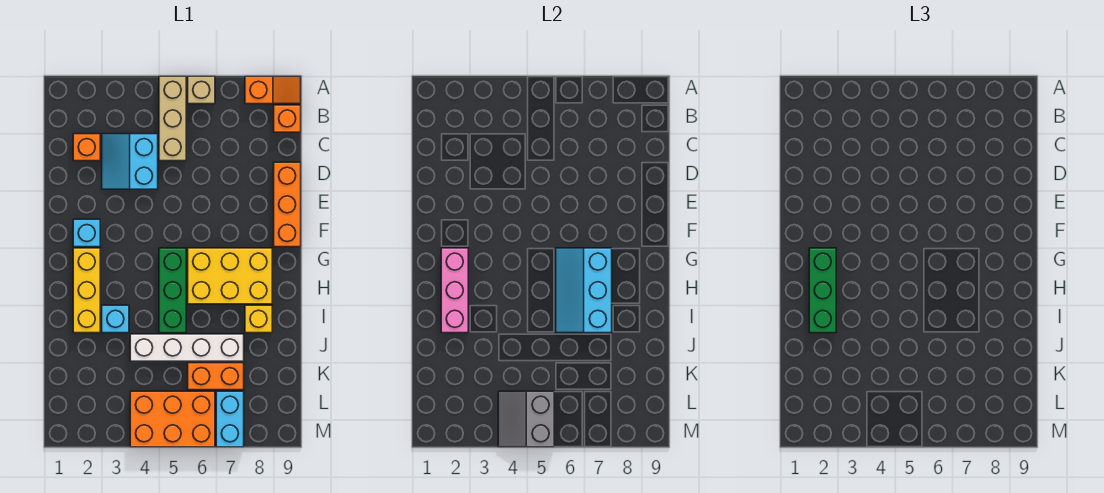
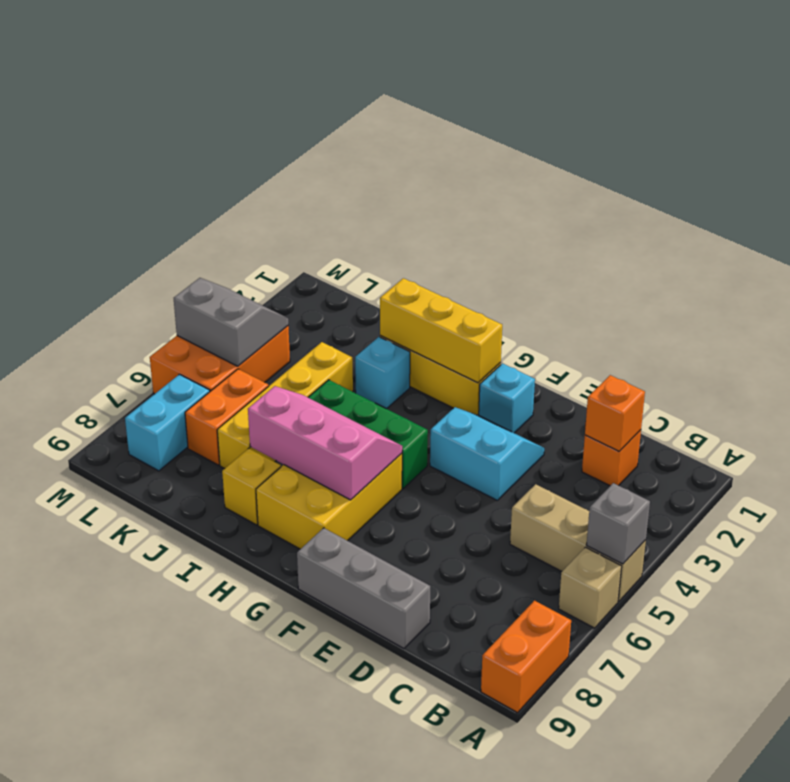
none -> grey 1x1 brick [586,483,650,564]
orange 1x2 slope [245,76,301,104] -> orange 1x2 brick [481,601,571,713]
orange 1x1 brick [274,105,301,132] -> orange 1x1 brick moved to [585,375,645,451]
cyan 2x2 slope [102,134,158,189] -> cyan 2x2 slope moved to [430,407,544,500]
orange 1x3 brick [274,162,301,247] -> grey 1x3 brick [297,528,430,649]
pink 1x3 brick [441,248,468,333] -> yellow 1x3 brick [380,278,502,383]
green 1x3 brick [809,248,836,333] -> none
cyan 2x3 slope [556,248,612,333] -> pink 2x3 slope [248,386,402,500]
white 1x4 brick [130,334,244,361] -> yellow 1x4 brick [217,342,353,469]
cyan 1x2 brick [216,391,244,447] -> cyan 1x2 brick turned to [125,374,210,471]

